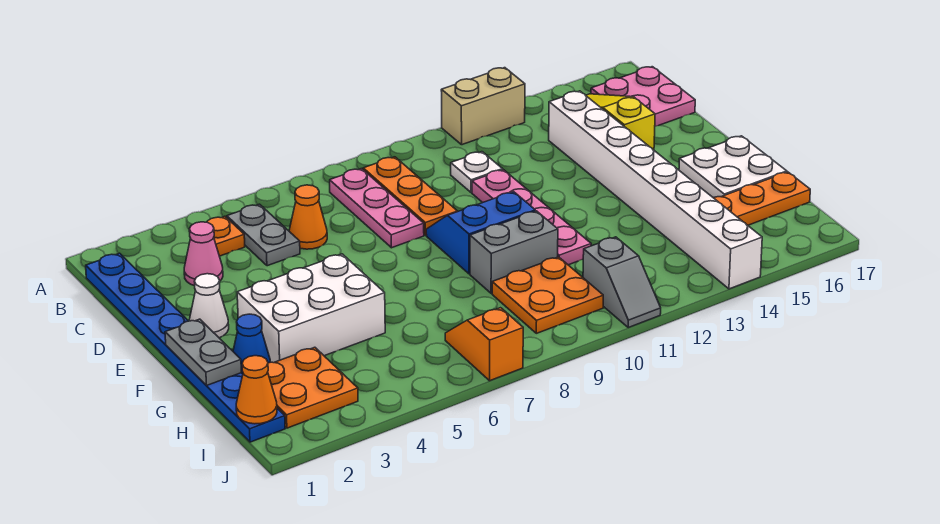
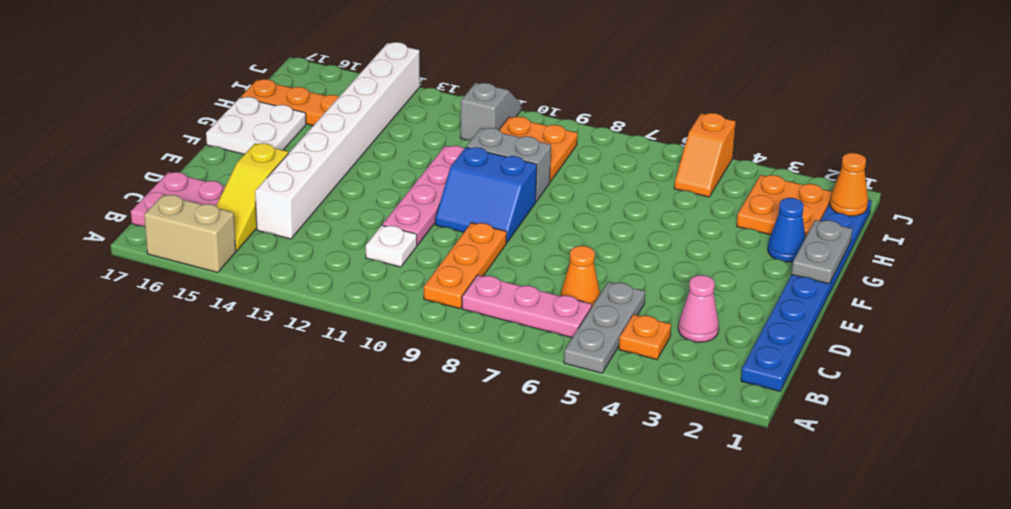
tan 1x2 brick [441,68,525,145] -> tan 1x2 brick moved to [144,195,236,273]
grey 1x2 plate [227,204,300,266] -> grey 1x3 plate [564,282,645,373]
pink 1x3 plate [330,169,424,248] -> pink 1x3 plate turned to [462,275,592,338]
white 1x1 cone [189,274,229,338] -> none
white 2x3 brick [237,254,385,363] -> none
orange 1x2 slope [445,308,523,381] -> orange 1x2 slope moved to [674,113,736,197]

